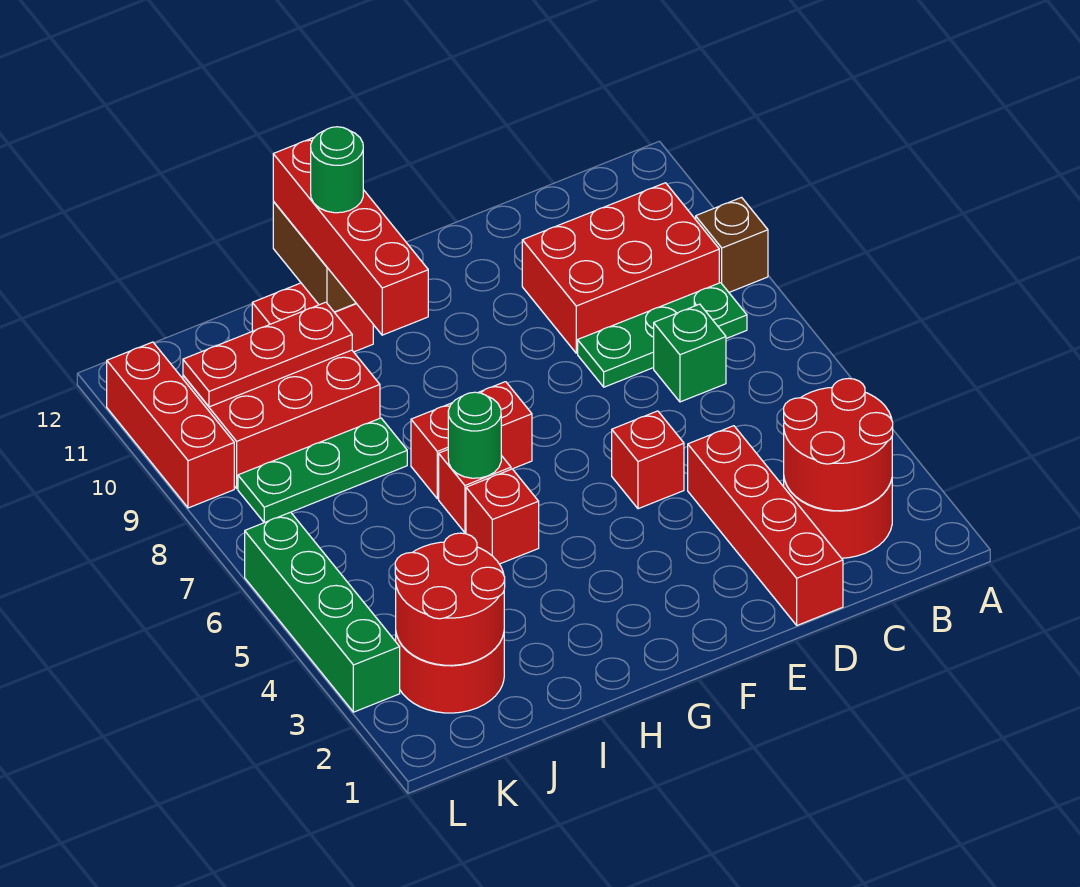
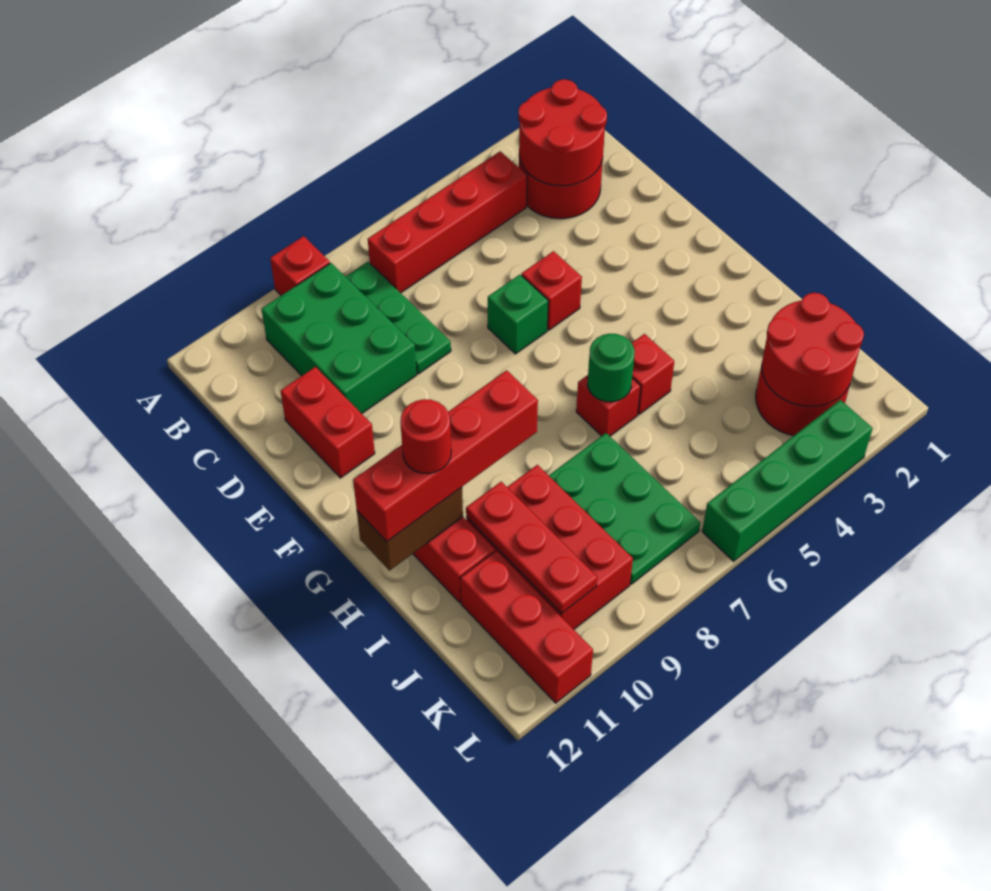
brown 1x1 brick [696,198,768,292] -> red 1x1 brick [270,236,330,295]
red 2x3 brick [522,183,719,353] -> green 2x3 brick [262,263,417,414]
green 1x1 brick [654,304,726,402] -> green 1x1 brick moved to [488,275,548,354]
red 1x4 brick [688,426,843,625] -> red 1x4 brick moved to [368,151,527,293]
red 1x2 brick [411,382,532,499] -> red 1x2 brick moved to [281,367,375,478]
green 1x1 round brick [311,127,363,213] -> red 1x1 round brick [400,399,451,474]
green 1x3 plate [238,418,407,522] -> green 2x3 plate [549,433,700,584]
red 1x3 brick [107,342,234,508] -> red 1x3 brick turned to [460,551,593,703]

